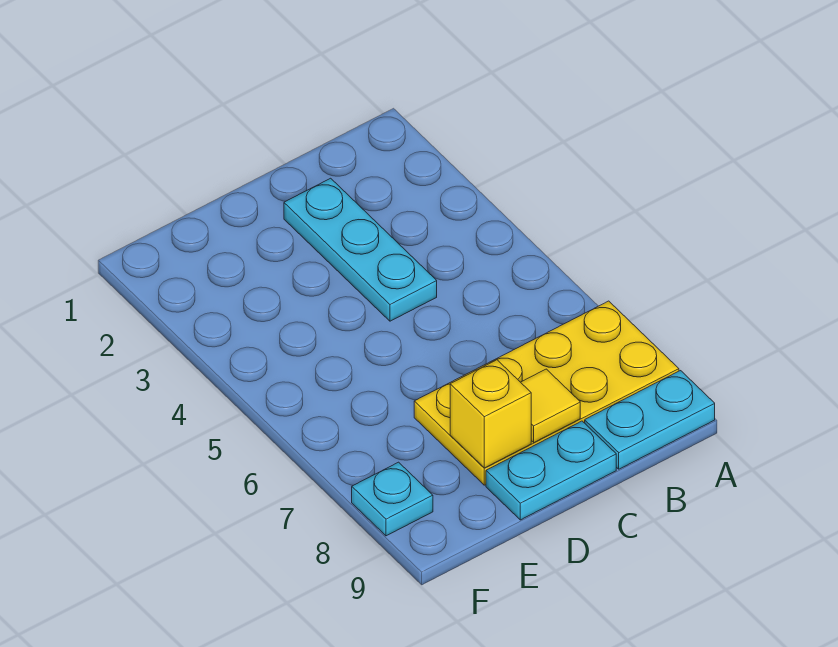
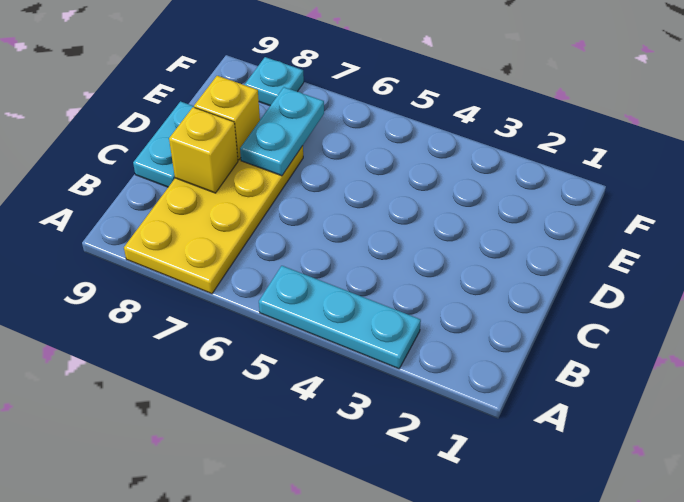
cyan 1x2 plate [585,371,715,469] -> cyan 1x2 plate moved to [240,87,324,176]
cyan 1x3 plate [284,178,437,321] -> cyan 1x3 plate moved to [259,266,421,369]
yellow 1x1 tile [521,369,580,442] -> yellow 1x1 brick [169,107,238,193]

